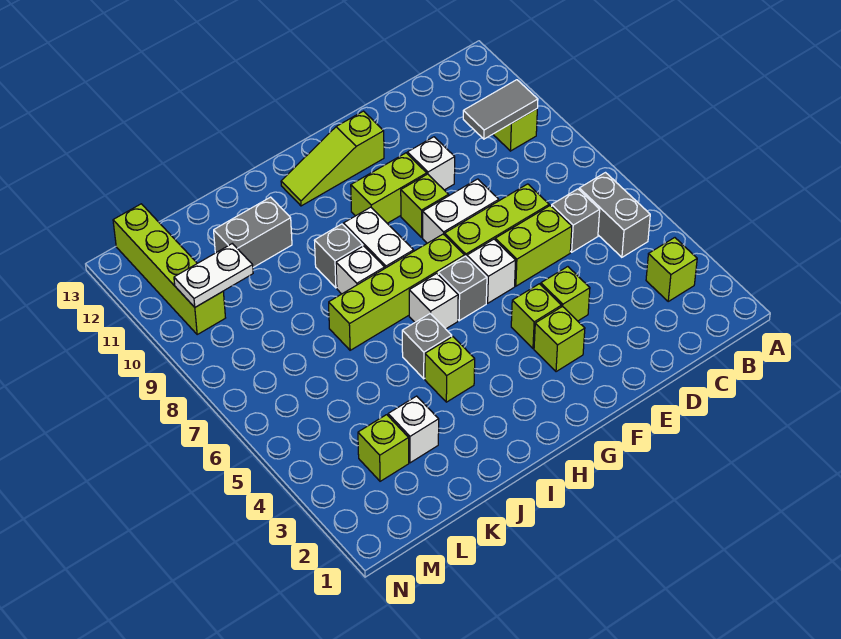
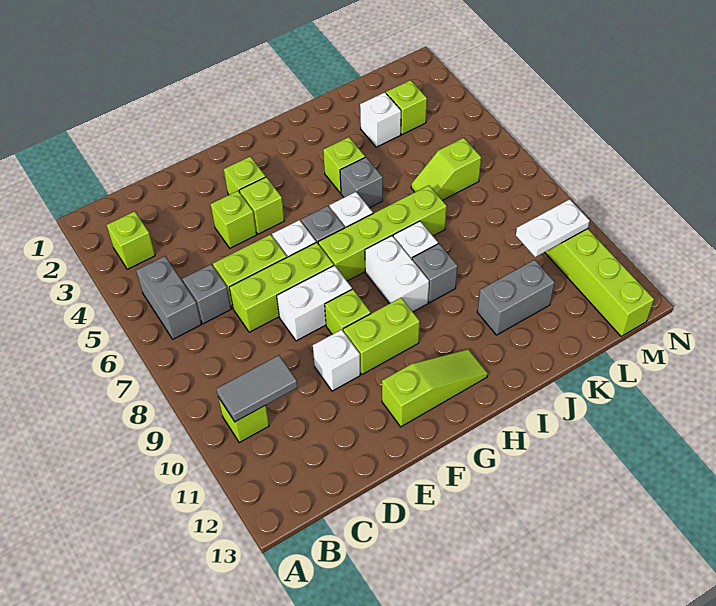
none -> lime 1x2 slope [411,138,481,200]

